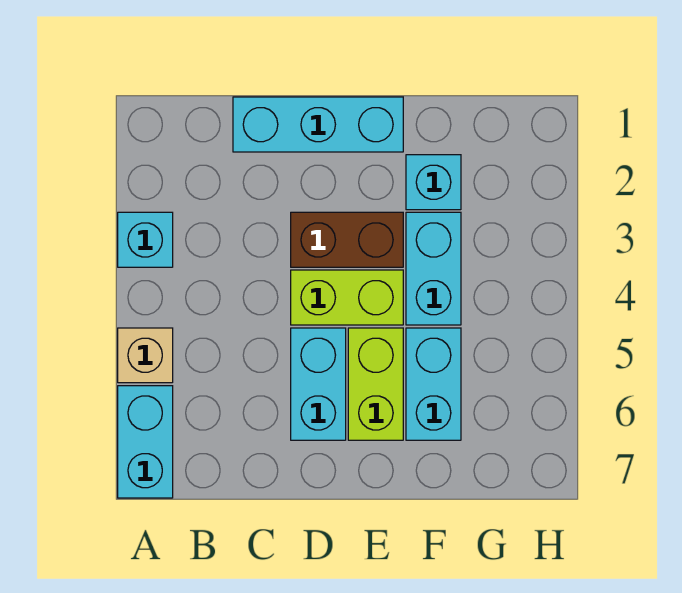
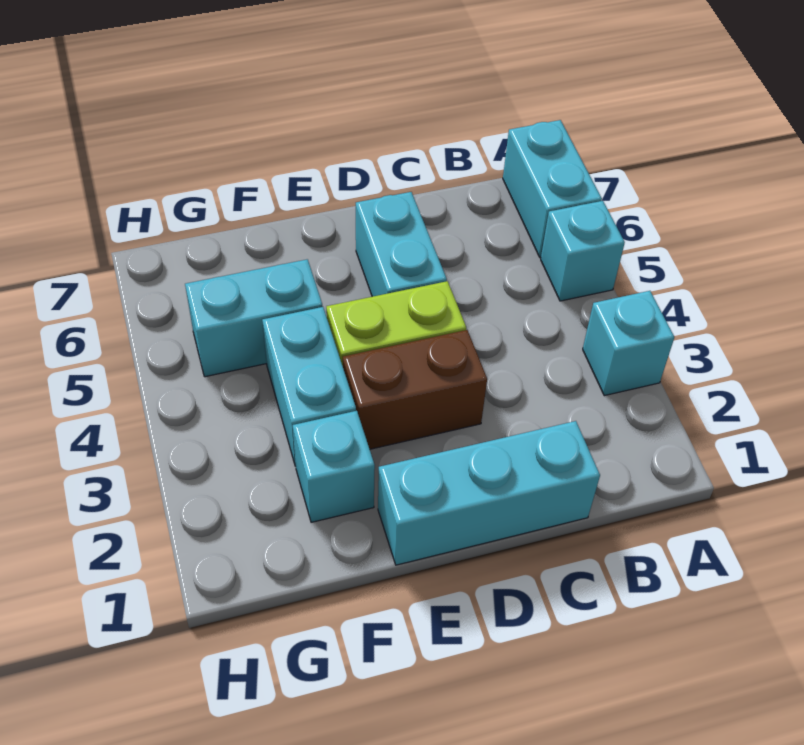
tan 1x1 brick [118,328,173,383] -> cyan 1x1 brick [541,201,625,301]
lime 1x2 brick [348,328,403,440] -> none
cyan 1x2 brick [406,328,461,440] -> cyan 1x2 brick turned to [185,259,323,377]

